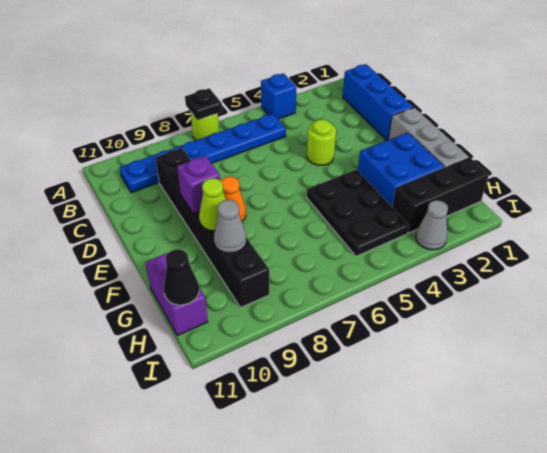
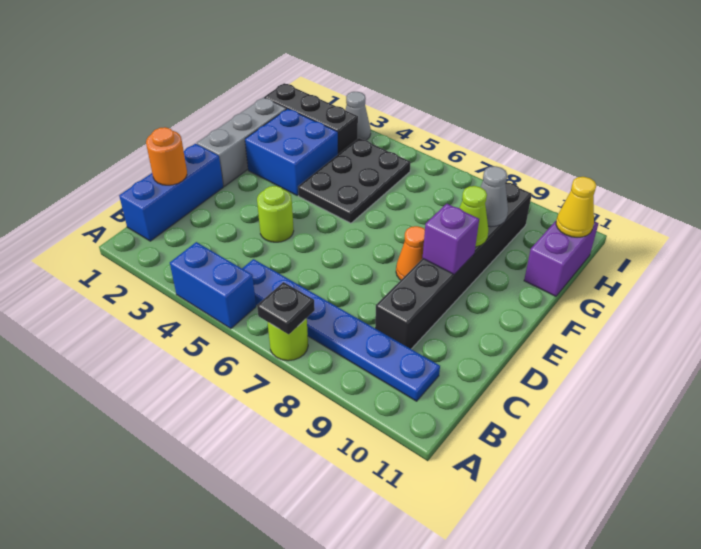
blue 1x1 brick [261,73,296,119] -> blue 1x2 brick [170,242,256,329]
none -> orange 1x1 round brick [146,127,187,185]
black 1x1 cone [164,249,199,305] -> yellow 1x1 cone [556,177,596,237]

